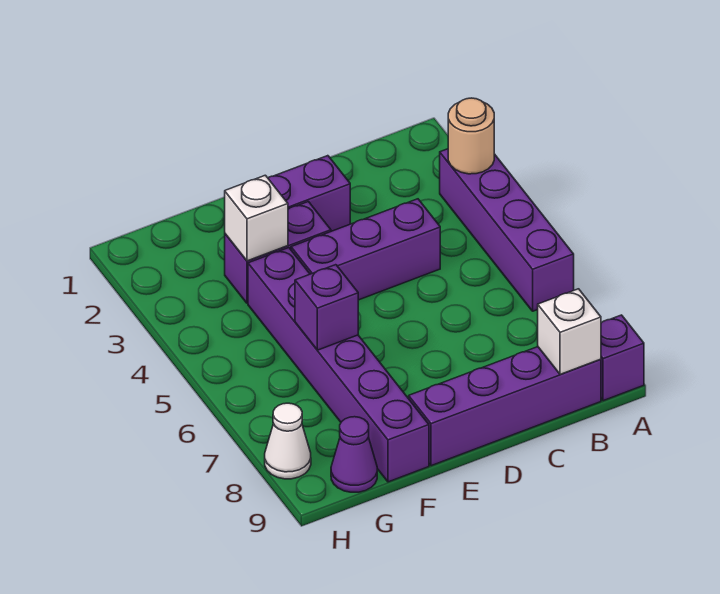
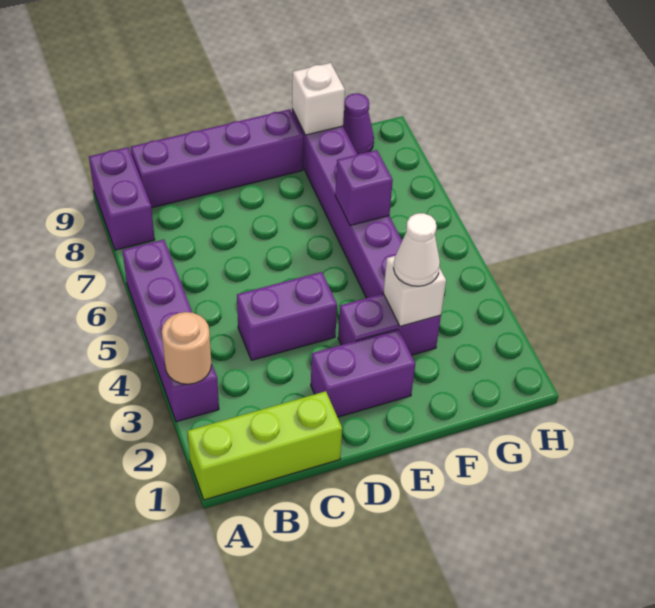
none -> lime 1x3 brick [187,391,342,500]
purple 1x1 brick [601,315,644,401] -> purple 1x2 brick [89,147,155,250]
white 1x1 brick [538,289,601,374] -> white 1x1 brick moved to [292,63,345,135]
purple 1x3 brick [291,199,440,300] -> purple 1x2 brick [237,272,337,360]
white 1x1 cone [265,403,311,479] -> white 1x1 cone moved to [394,213,440,286]

